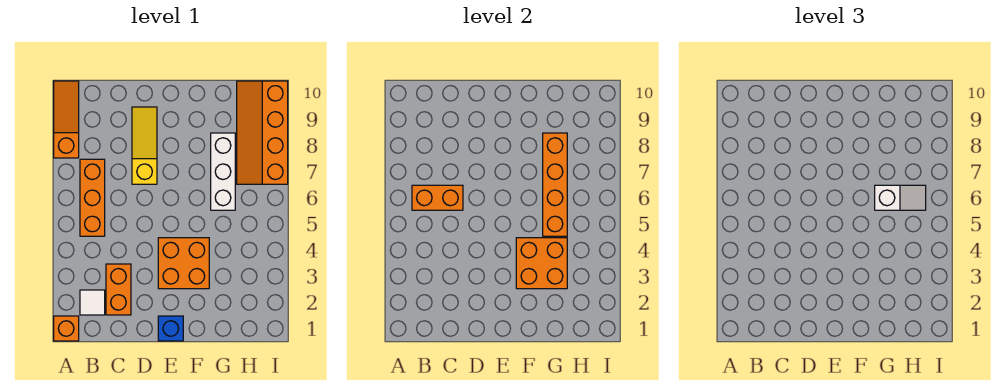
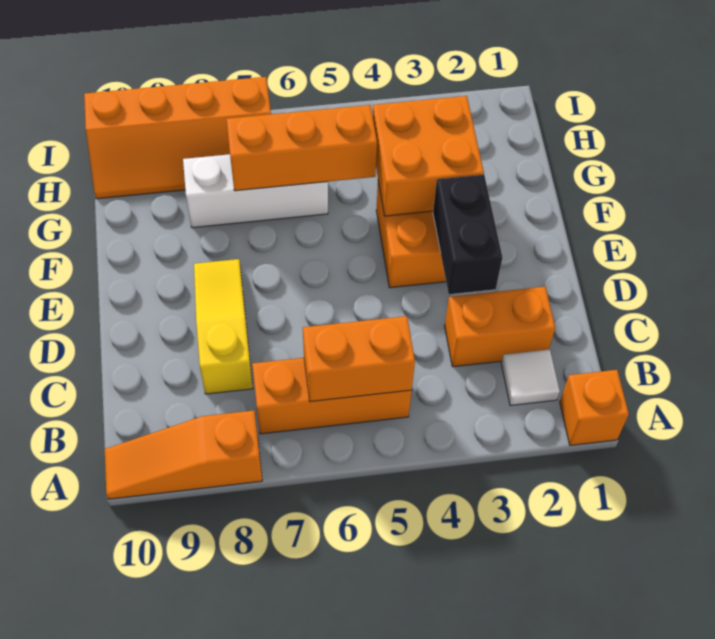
orange 1x2 brick [412,185,463,210] -> orange 1x2 brick turned to [303,316,415,402]
none -> black 1x2 brick [433,175,503,294]
yellow 1x3 slope [132,107,157,184] -> yellow 1x3 slope turned to [194,259,253,394]
blue 1x1 brick [158,316,183,341] -> none
orange 1x4 brick [543,133,567,236] -> orange 1x3 brick [226,105,377,191]
white 1x2 slope [875,185,926,210] -> none

